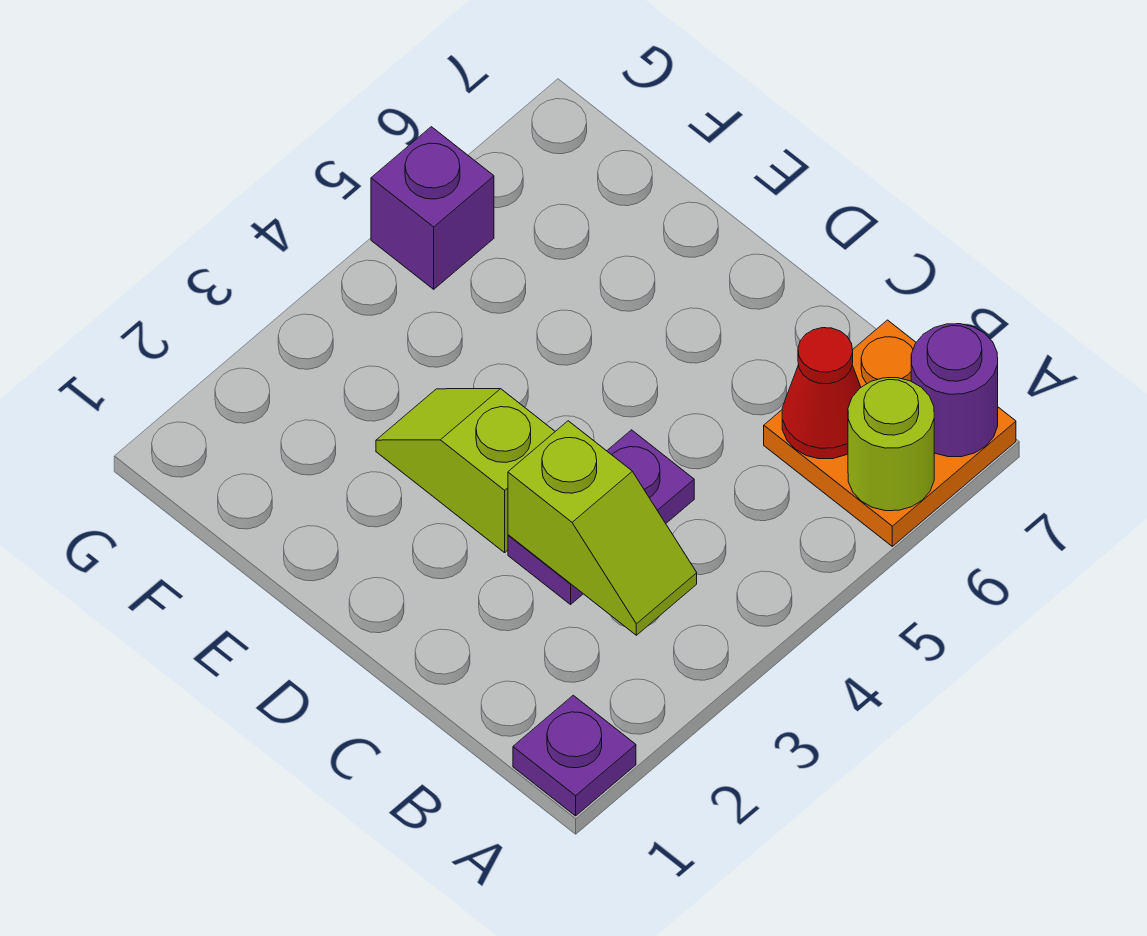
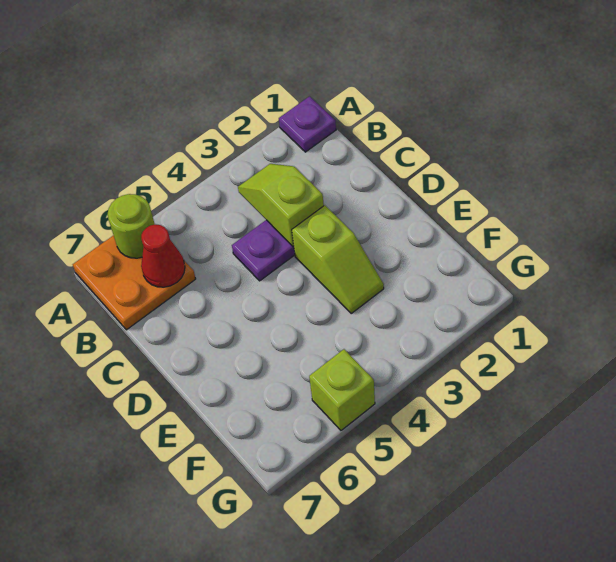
purple 1x1 round brick [911,324,998,457] -> none
purple 1x1 brick [371,127,494,289] -> lime 1x1 brick [309,349,375,430]

